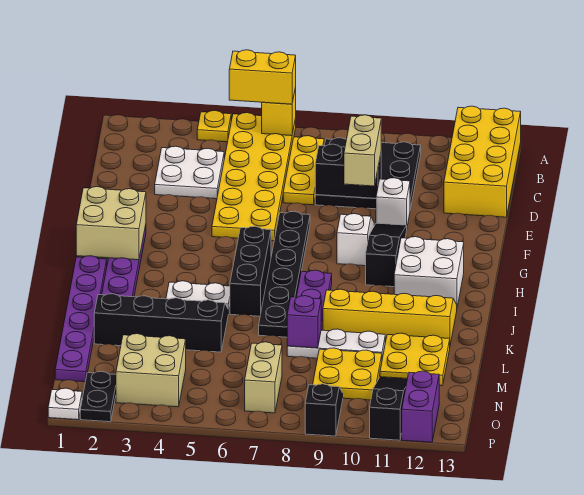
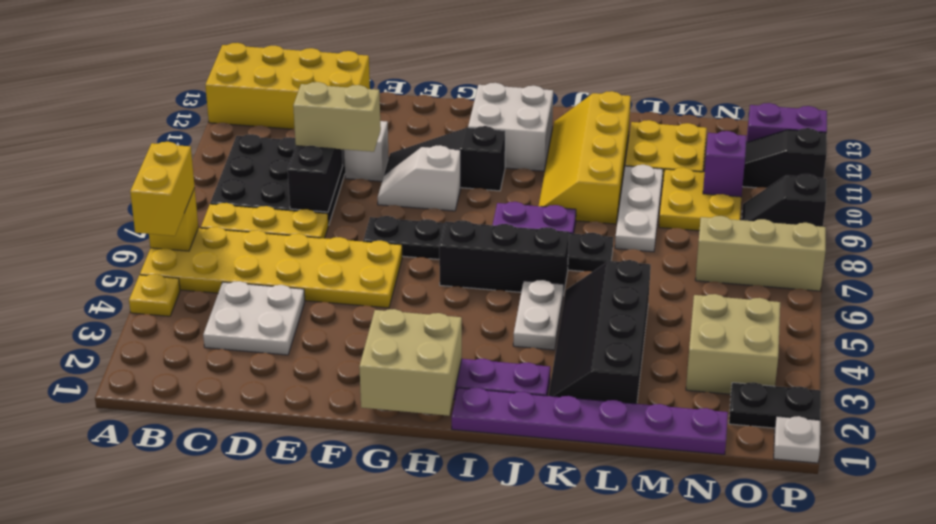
purple 1x1 brick [287,296,321,348] -> purple 1x1 brick moved to [703,131,747,197]
tan 1x2 brick [245,342,282,413] -> tan 1x3 brick [695,216,826,291]

